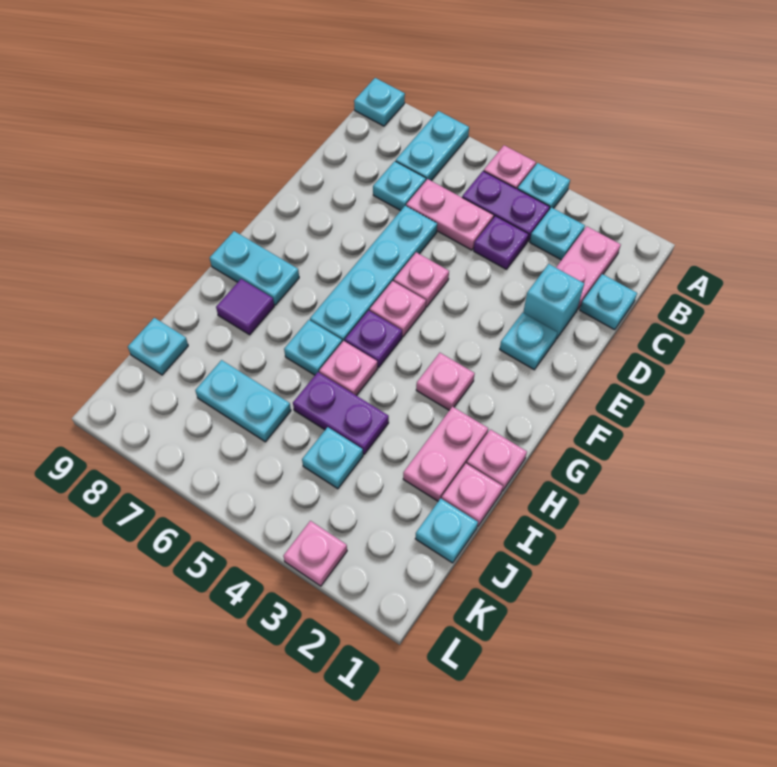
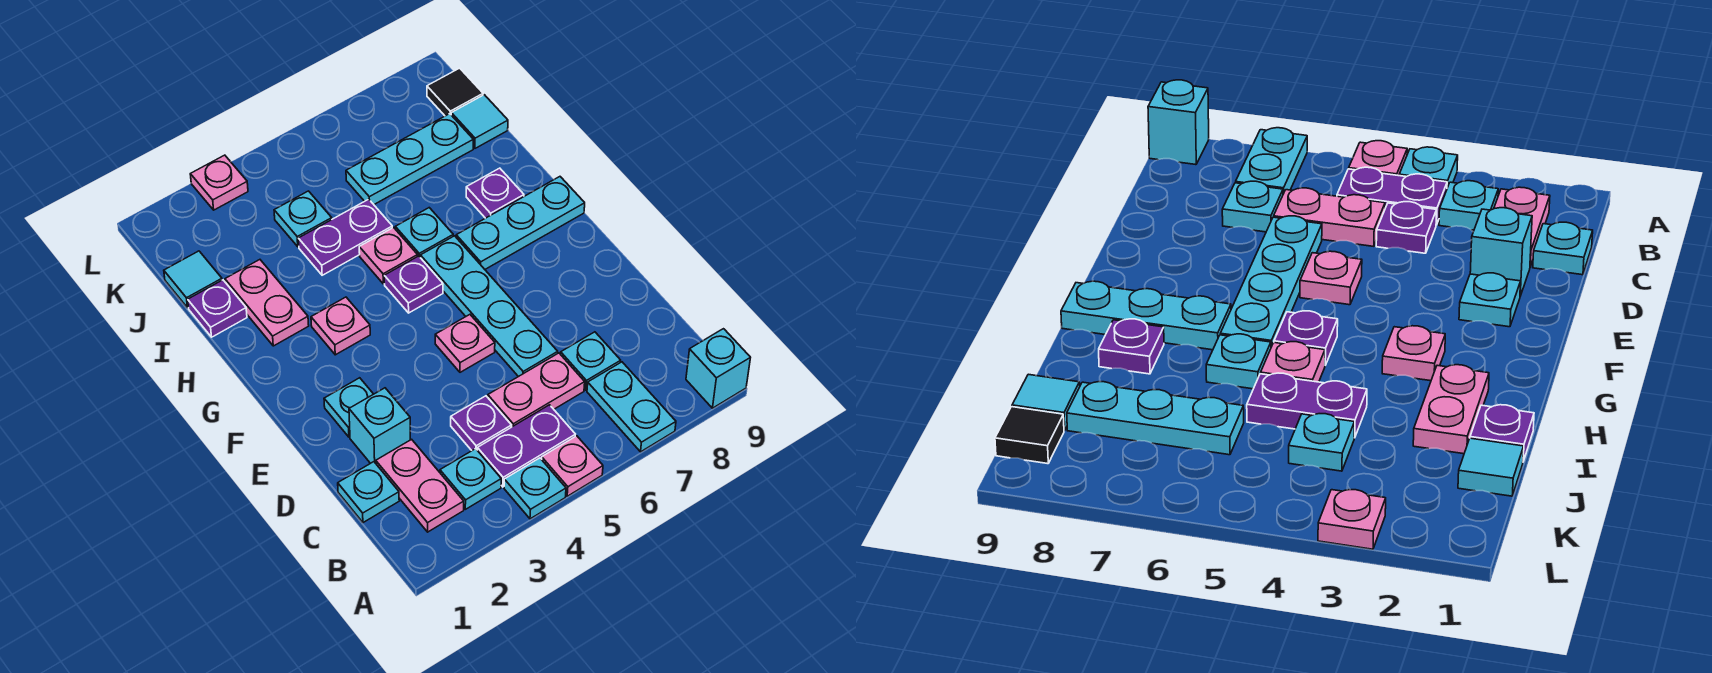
cyan 1x1 plate [354,78,405,126] -> cyan 1x1 brick [686,329,750,408]
pink 1x1 plate [370,281,426,337] -> none
cyan 1x2 plate [210,231,299,305] -> cyan 1x3 plate [456,177,585,269]
pink 1x1 plate [467,429,527,491] -> none
purple 1x1 tile [216,279,274,335] -> purple 1x1 plate [466,168,524,218]
pink 1x1 plate [442,463,503,526] -> purple 1x1 plate [188,280,247,337]
cyan 1x1 plate [415,499,478,563] -> cyan 1x1 tile [164,251,222,308]
cyan 1x2 plate [195,360,291,442] -> cyan 1x3 plate [346,114,473,204]
cyan 1x1 plate [128,318,188,375] -> cyan 1x1 tile [451,95,508,148]
none -> black 1x1 tile [427,68,483,116]

